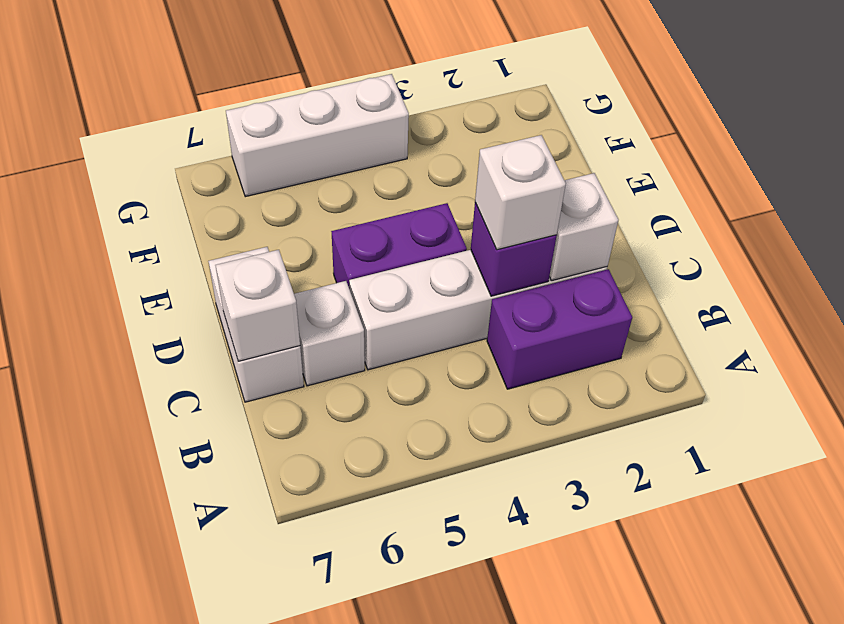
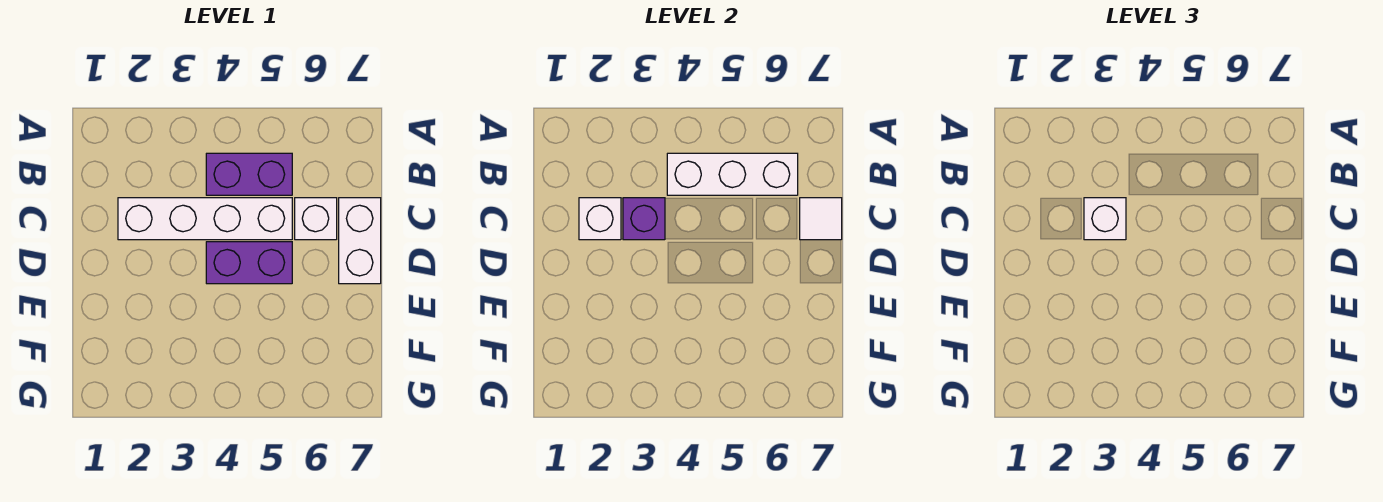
purple 1x2 brick [487,269,632,389] -> purple 1x2 brick moved to [206,153,292,195]
white 1x1 brick [215,250,300,361] -> white 1x1 tile [800,198,842,240]
white 1x3 brick [226,74,409,197] -> white 1x3 brick moved to [667,153,798,195]

